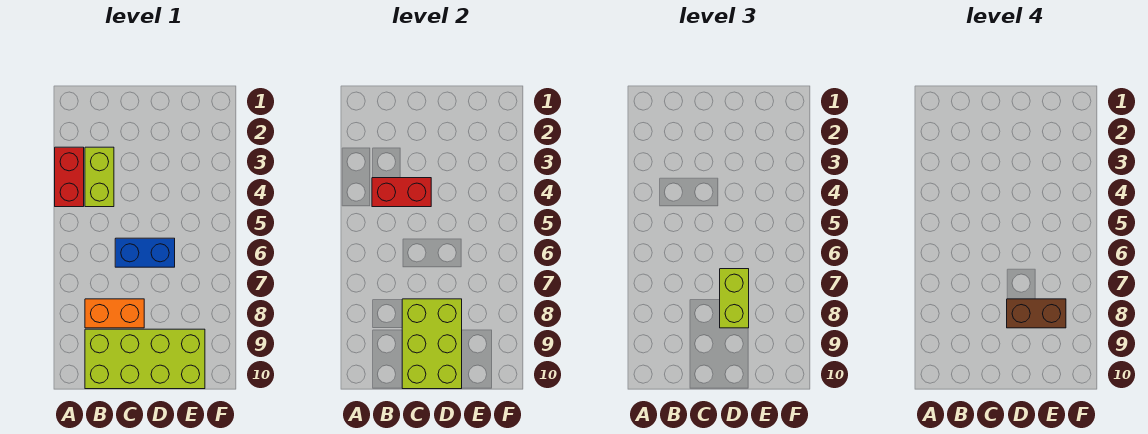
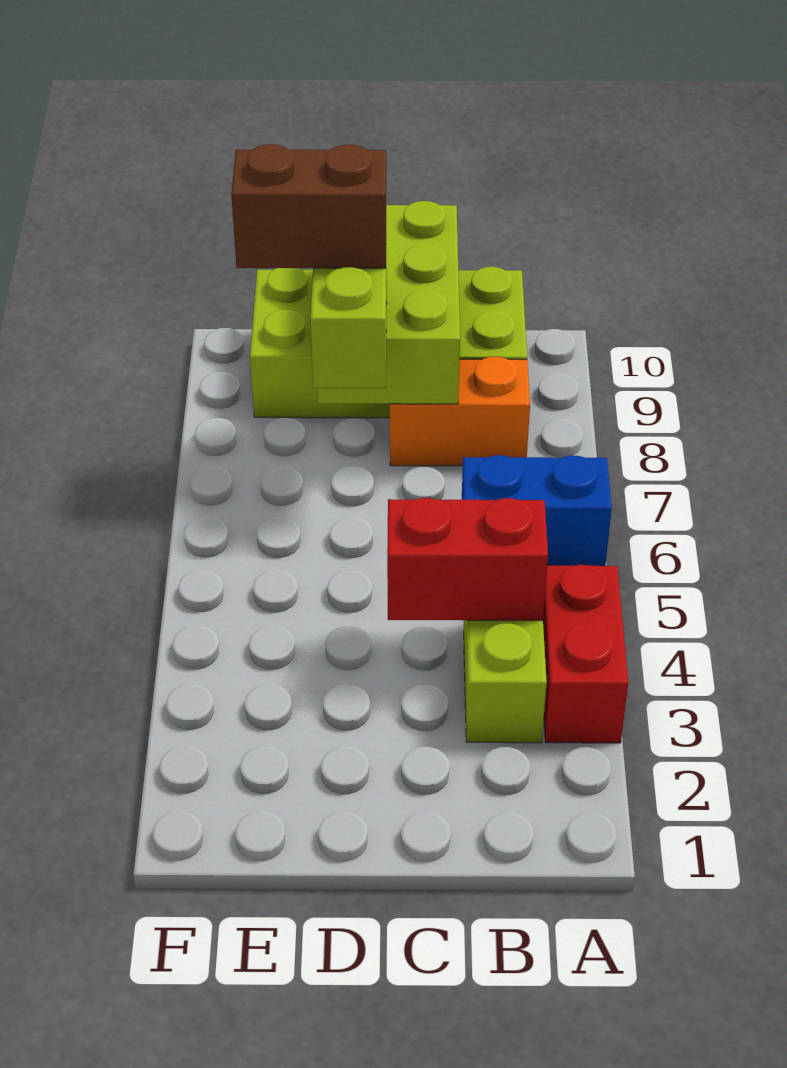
blue 1x2 brick [115,238,175,267] -> blue 1x2 brick moved to [462,455,612,566]

